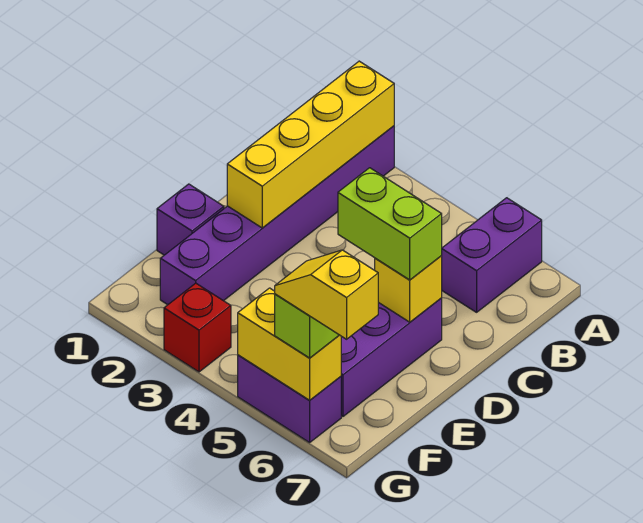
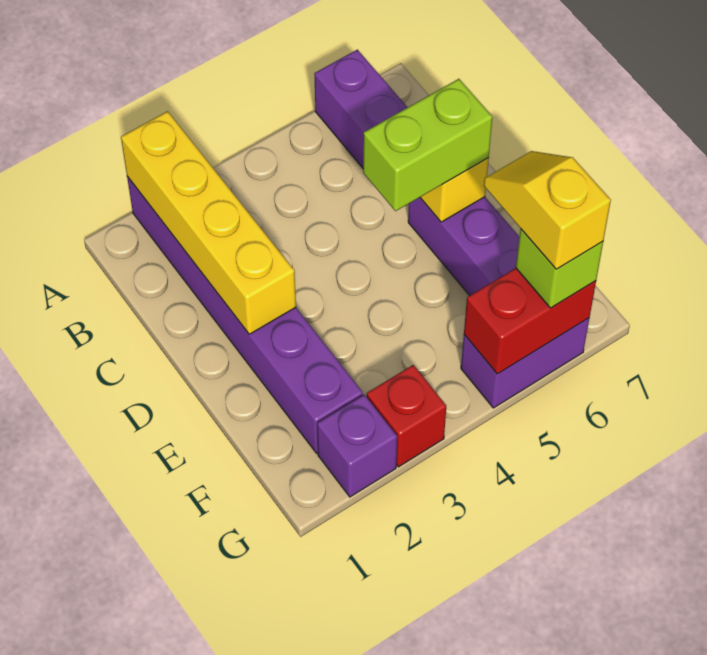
purple 1x1 brick [157,184,224,255] -> purple 1x1 brick moved to [317,394,397,497]
yellow 1x2 brick [238,288,341,400] -> red 1x2 brick [464,268,596,374]
yellow 1x2 slope [275,250,378,339] -> yellow 1x2 slope turned to [484,151,611,269]

